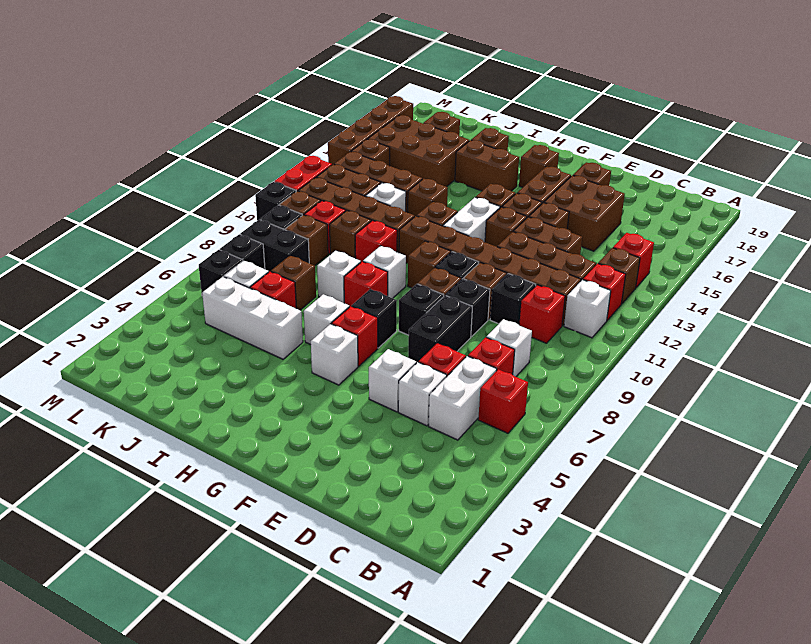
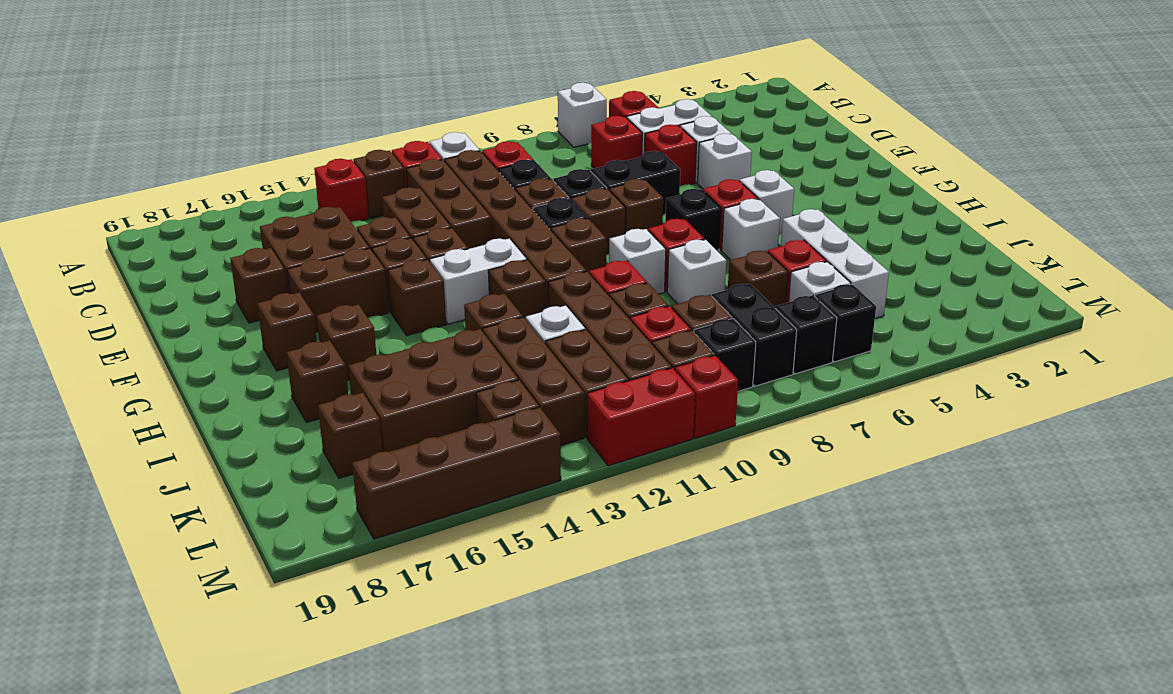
white 1x1 brick [486,319,532,377] -> white 1x1 brick moved to [558,83,607,147]
black 1x1 brick [399,284,444,335] -> brown 1x1 brick [609,179,663,233]
brown 1x2 brick [455,140,519,191] -> brown 1x1 brick [317,304,376,381]
brown 2x3 brick [368,115,469,187] -> brown 2x3 brick turned to [348,329,518,452]
black 1x1 brick [255,182,296,221] -> red 1x1 brick [675,355,738,438]

